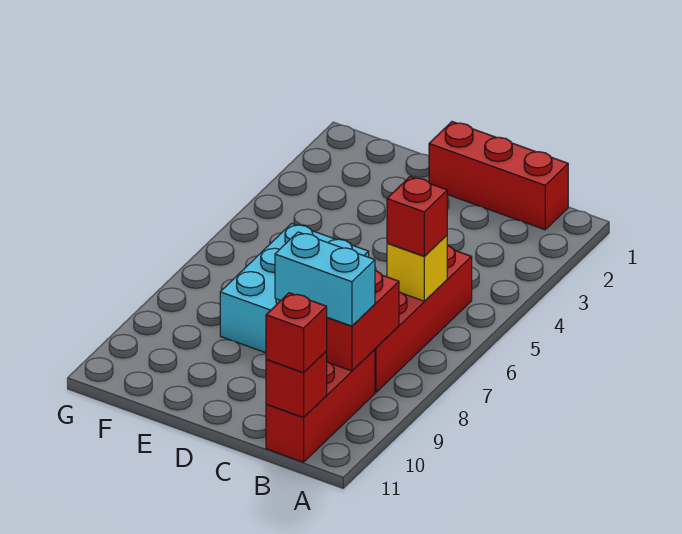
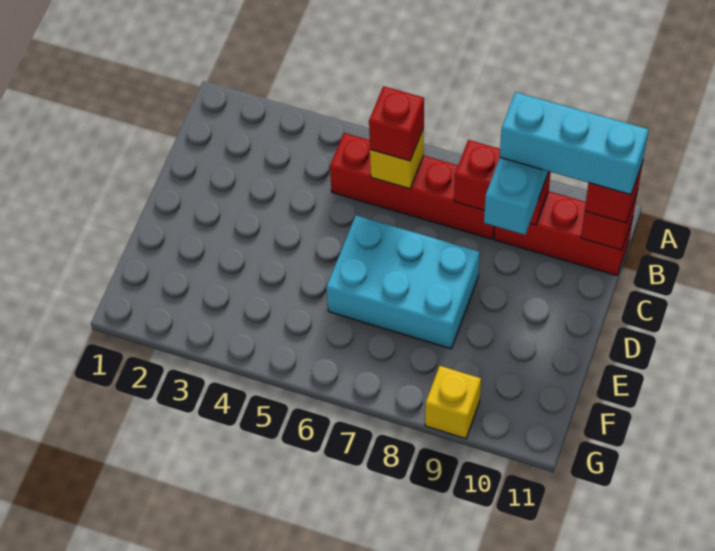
red 1x3 brick [429,122,568,230] -> none
none -> cyan 1x3 brick [500,92,649,195]
none -> yellow 1x1 brick [425,366,481,439]

